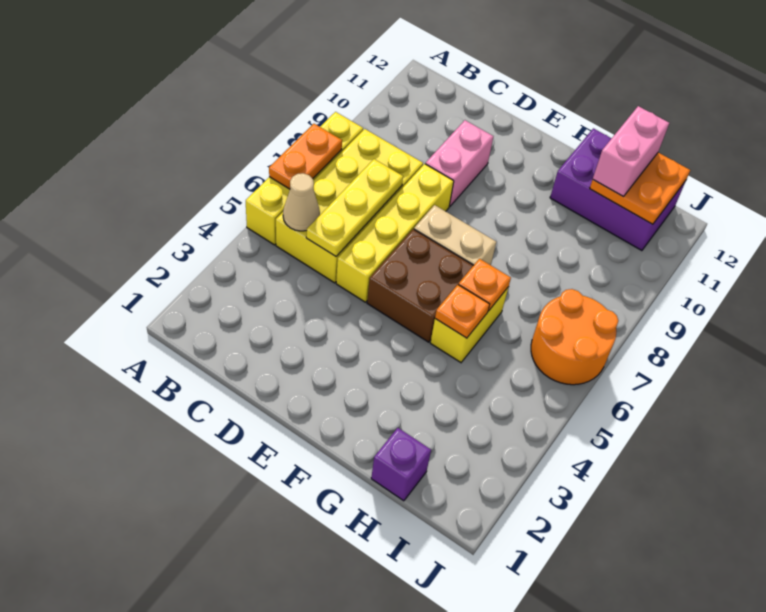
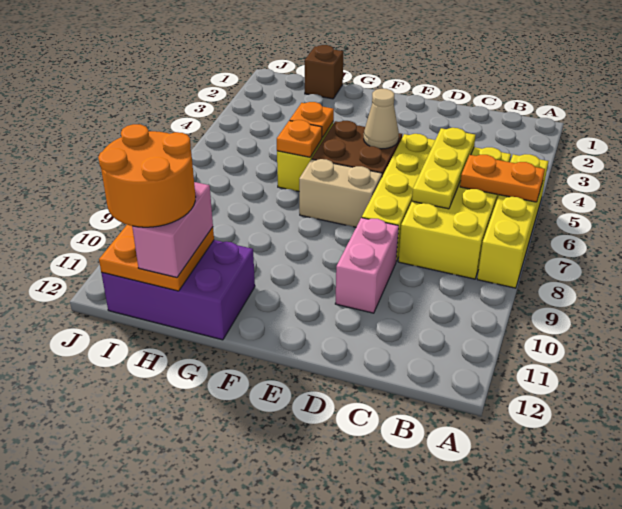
orange 1x2 plate [269,124,342,189] -> orange 1x2 plate turned to [460,155,545,202]
tan 1x1 cone [283,173,320,231] -> tan 1x1 cone moved to [364,89,399,149]
purple 1x1 brick [371,428,431,501] -> brown 1x1 brick [305,45,343,99]
orange 2x2 round brick [531,289,618,385] -> orange 2x2 round brick moved to [98,124,196,227]

